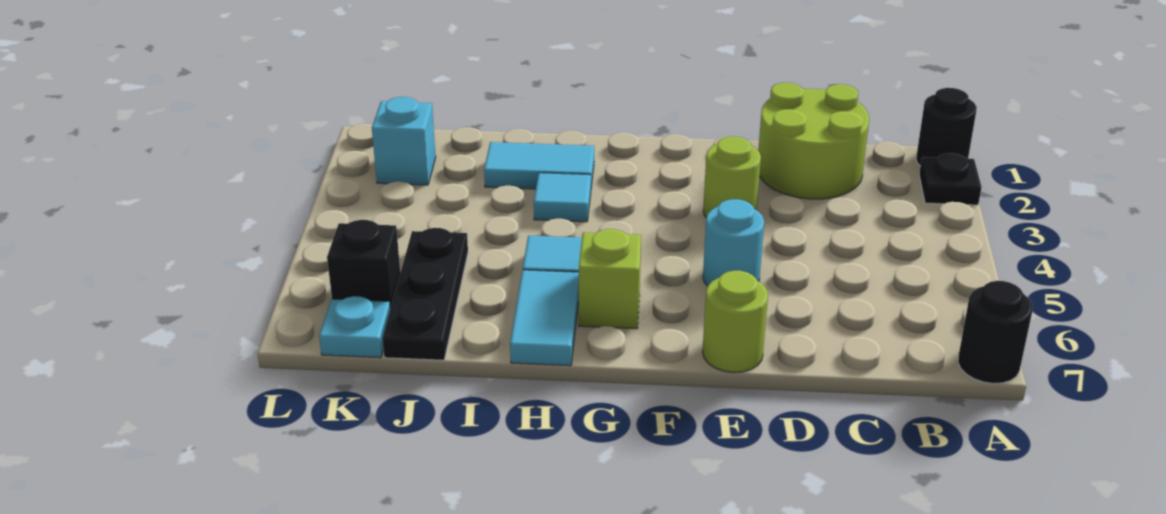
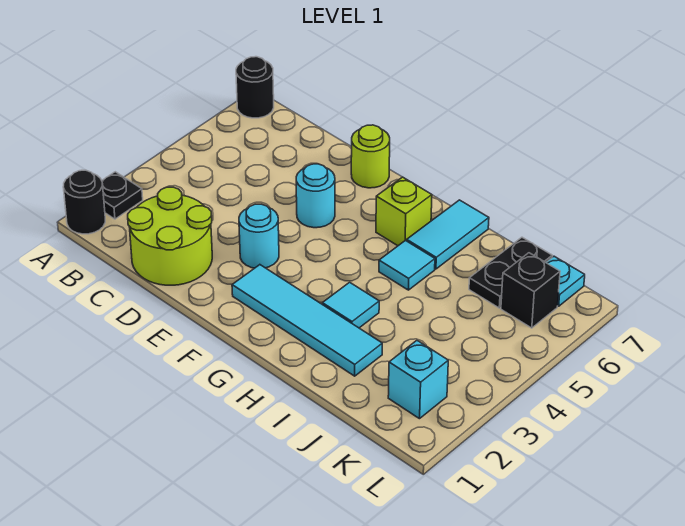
lime 1x1 round brick [703,136,761,218] -> cyan 1x1 round brick [239,204,279,268]
cyan 1x2 tile [484,142,594,189] -> cyan 1x4 tile [232,265,382,376]
black 1x3 plate [382,228,468,360] -> black 1x2 plate [469,237,552,308]

